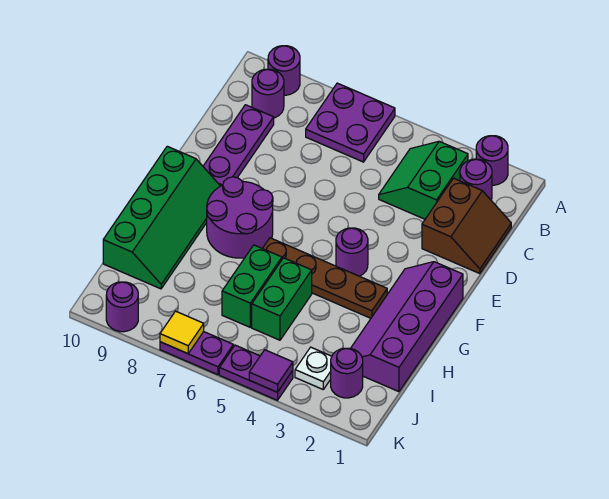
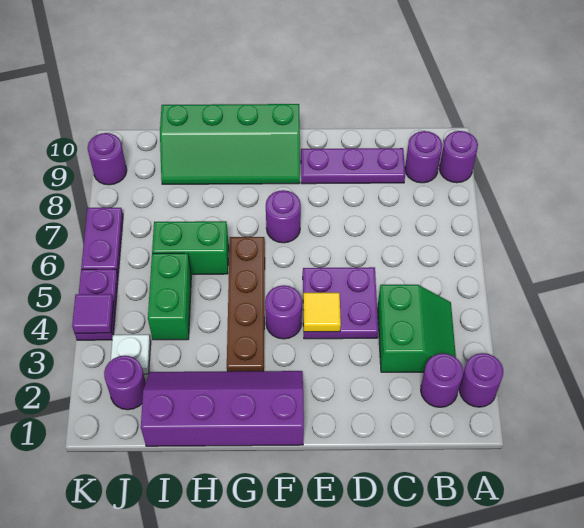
purple 2x2 plate [306,83,395,162] -> purple 2x2 plate moved to [303,267,378,339]
green 2x2 slope [379,141,468,219] -> green 2x2 slope turned to [378,285,456,372]
brown 2x2 slope [422,178,511,274] -> none
purple 2x2 round brick [207,177,273,258] -> purple 1x1 round brick [266,190,301,243]
green 1x2 brick [252,258,312,340] -> green 1x2 brick turned to [148,253,191,340]
yellow 1x1 tile [160,311,204,354] -> yellow 1x1 tile moved to [303,293,341,332]

